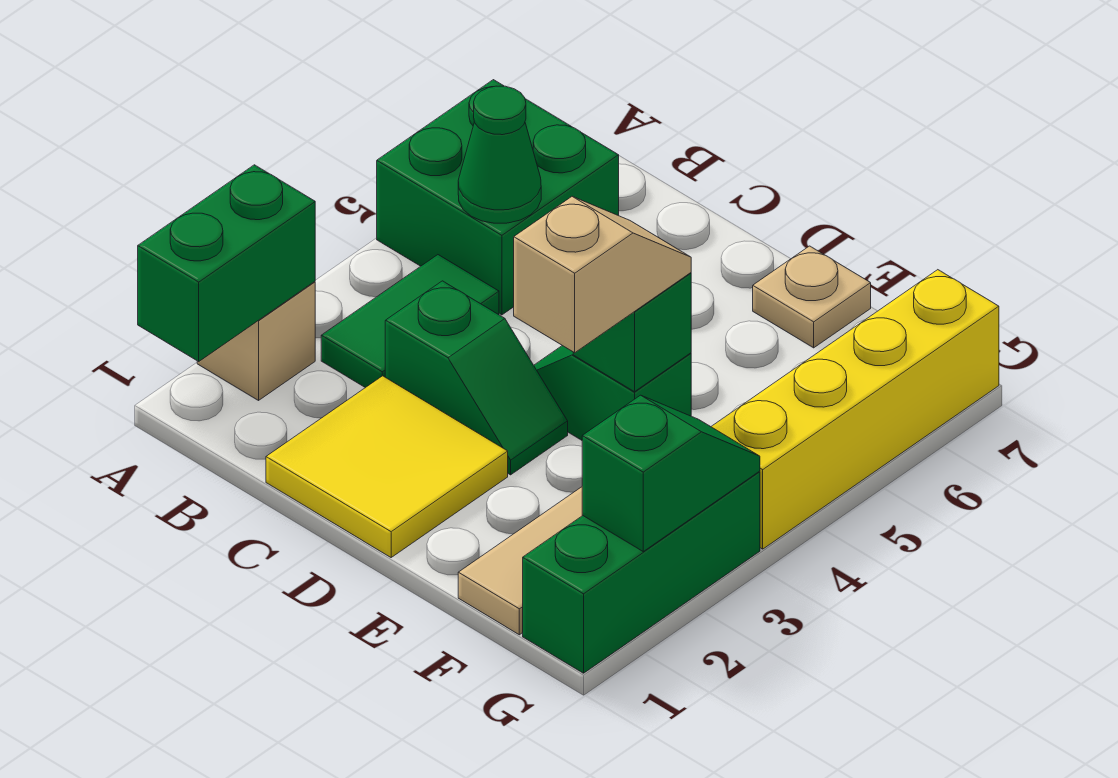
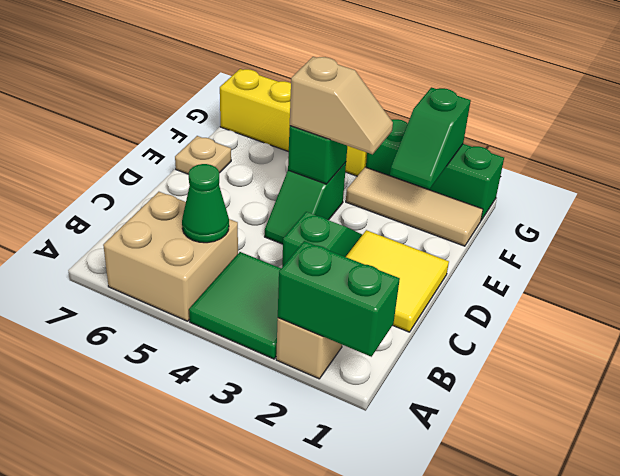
green 2x2 brick [377,80,619,315] -> tan 2x2 brick [103,192,238,321]
green 1x2 tile [321,255,499,388] -> green 2x2 tile [189,252,281,359]
tan 1x2 slope [514,197,691,353] -> tan 1x2 slope turned to [290,57,393,154]
green 1x2 slope [582,395,760,551] -> green 1x2 slope turned to [390,87,471,189]

